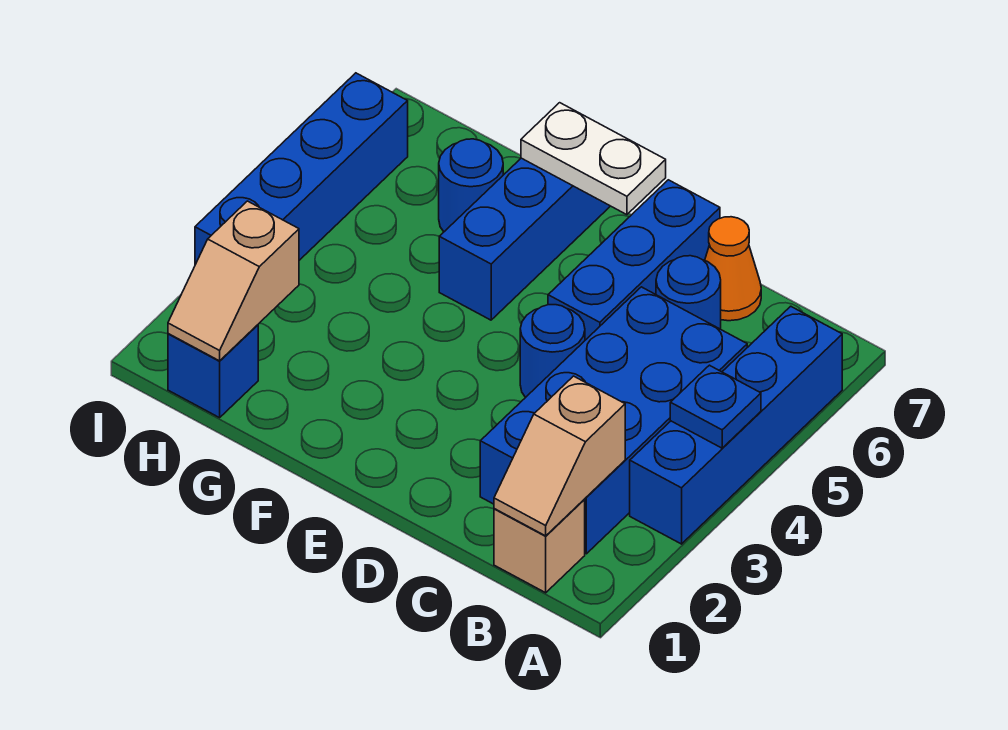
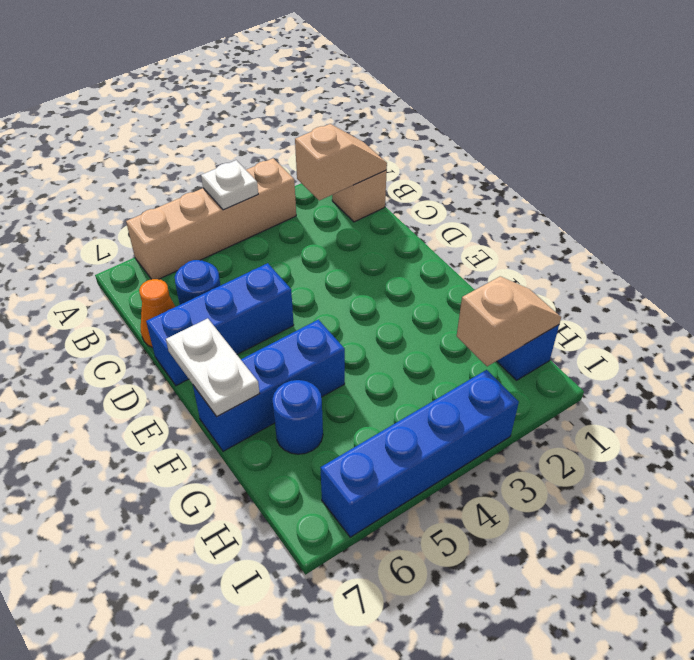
blue 1x4 brick [630,306,842,544] -> tan 1x4 brick [126,158,296,279]
blue 1x1 plate [670,365,761,448] -> white 1x1 plate [201,160,258,210]
blue 2x4 brick [480,287,747,554] -> none
blue 1x1 round brick [520,305,585,398] -> none

